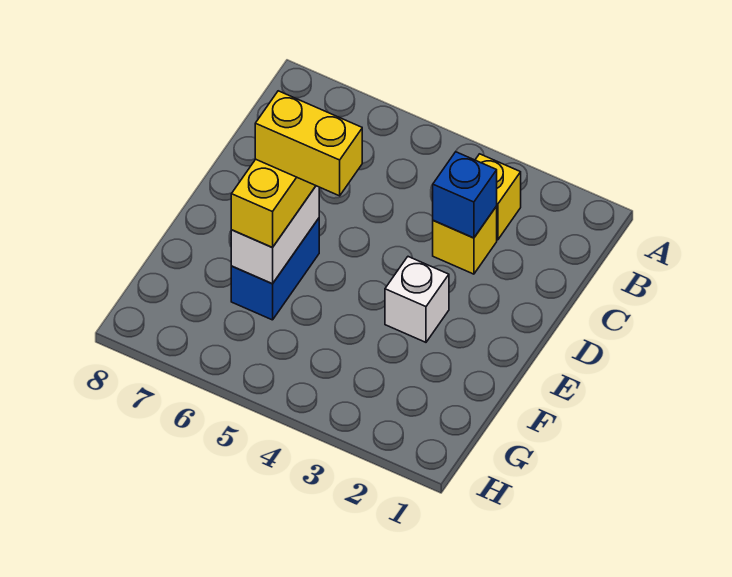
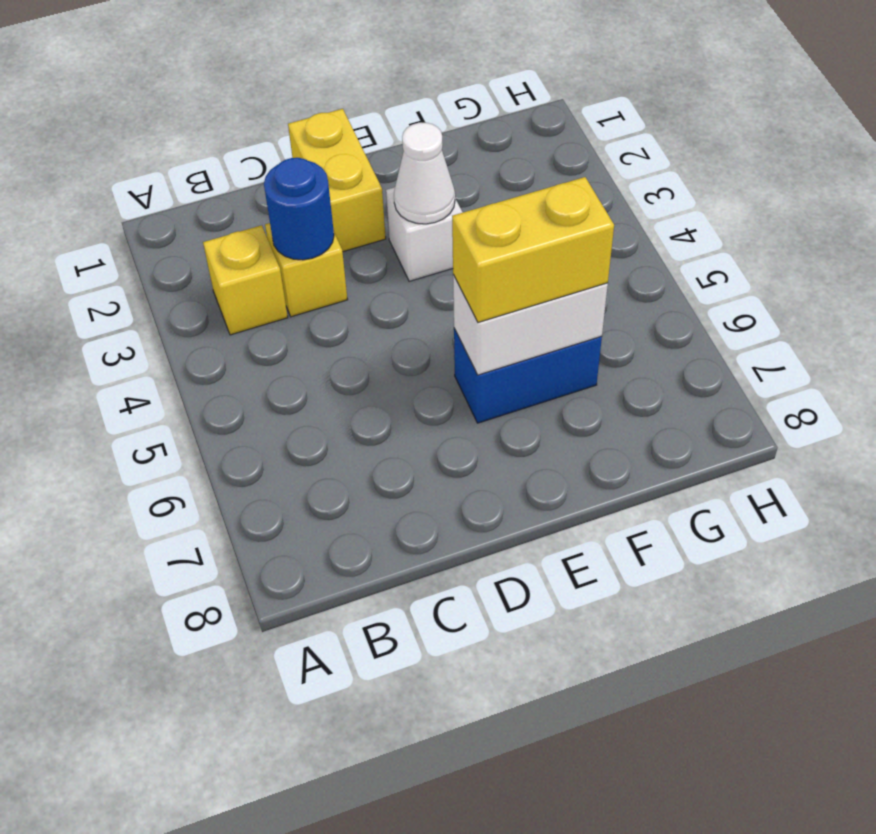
blue 1x1 brick [433,152,497,238] -> blue 1x1 round brick [264,158,334,260]
none -> white 1x1 cone [394,123,455,224]
yellow 1x2 brick [255,91,362,196] -> yellow 1x2 brick moved to [288,109,386,252]

